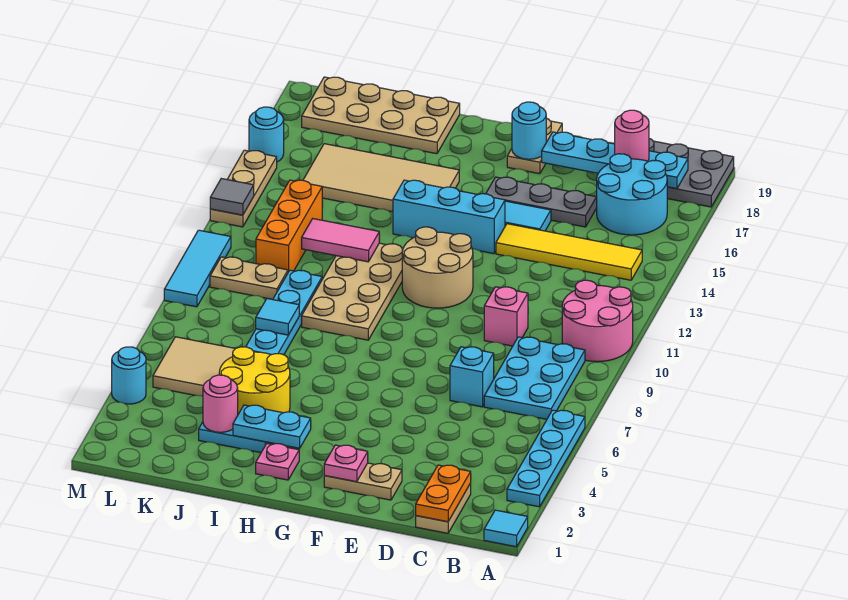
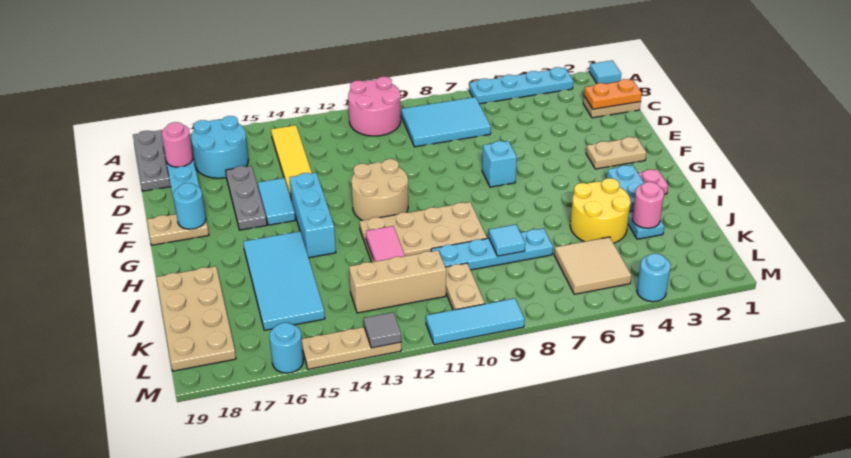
cyan 2x3 plate [484,337,585,419] -> cyan 2x3 tile [401,97,491,147]
cyan 1x1 brick [450,347,494,407] -> cyan 1x1 brick moved to [482,141,517,187]
pink 1x1 brick [484,287,528,346] -> none
tan 1x2 plate [324,463,402,500] -> tan 1x2 plate turned to [586,137,647,169]
pink 1x1 plate [324,445,368,482] -> none
tan 2x4 tile [303,144,459,212] -> cyan 2x4 tile [243,231,325,330]
orange 1x3 brick [256,180,322,272] -> tan 1x3 brick [349,250,446,313]

